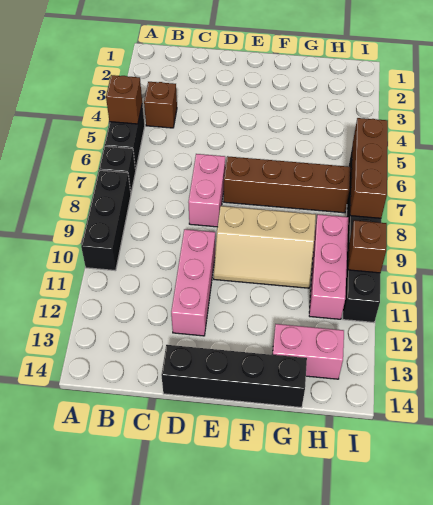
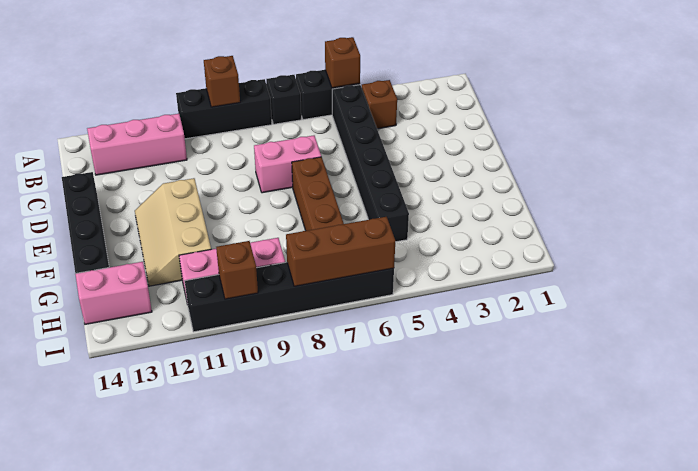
none -> brown 1x1 brick [204,56,240,107]
none -> black 1x6 brick [332,85,409,242]
pink 1x3 brick [171,229,215,336] -> pink 1x3 brick moved to [87,114,187,175]
tan 2x3 slope [214,206,316,288] -> tan 2x3 slope moved to [135,178,211,286]
pink 1x2 brick [273,324,344,379] -> pink 1x2 brick turned to [75,262,152,324]

